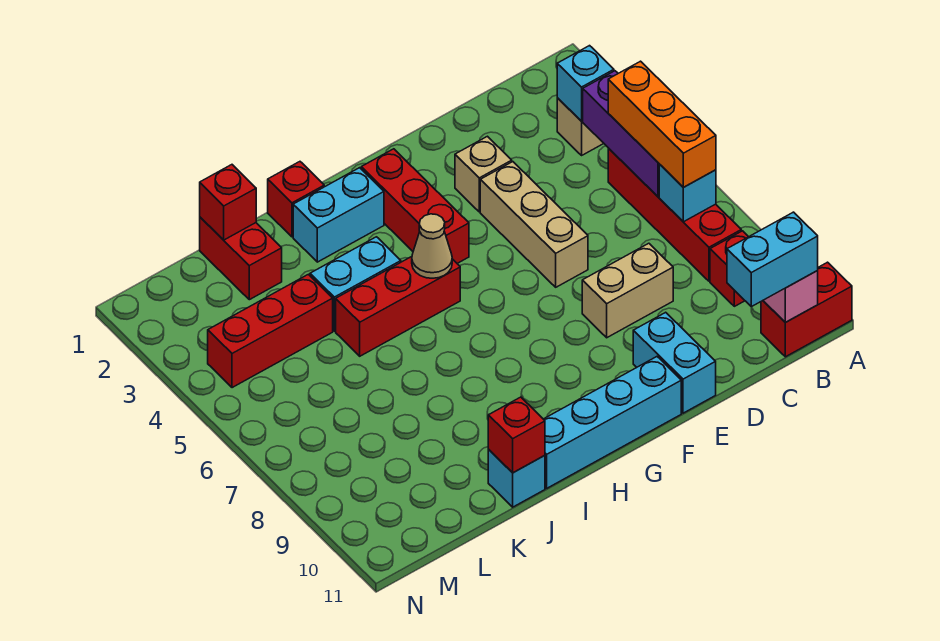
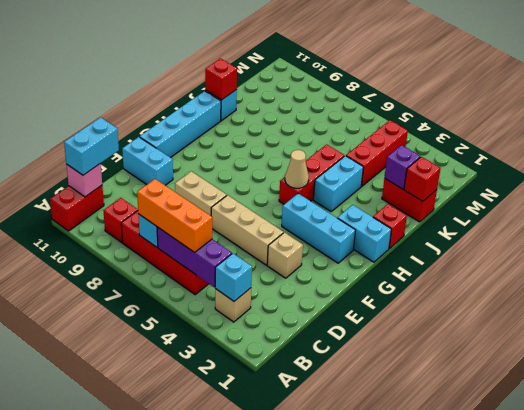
tan 1x2 brick [582,243,673,338] -> tan 1x2 brick turned to [175,171,227,216]
red 1x3 brick [361,149,469,263] -> cyan 1x3 brick [282,194,356,263]
cyan 1x2 brick [293,168,384,262] -> cyan 1x2 brick turned to [338,205,391,262]
none -> purple 1x1 brick [384,145,420,189]

